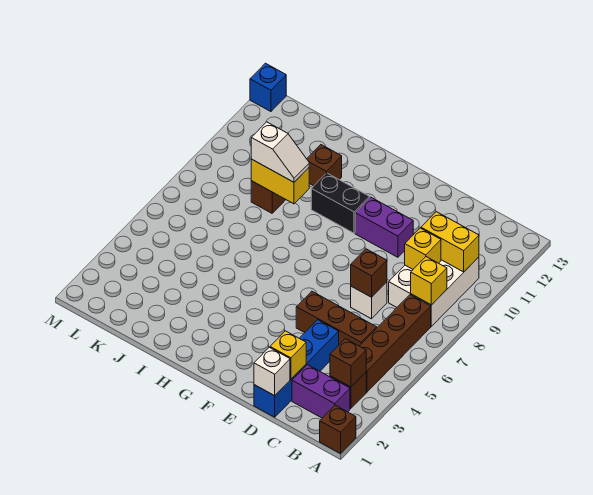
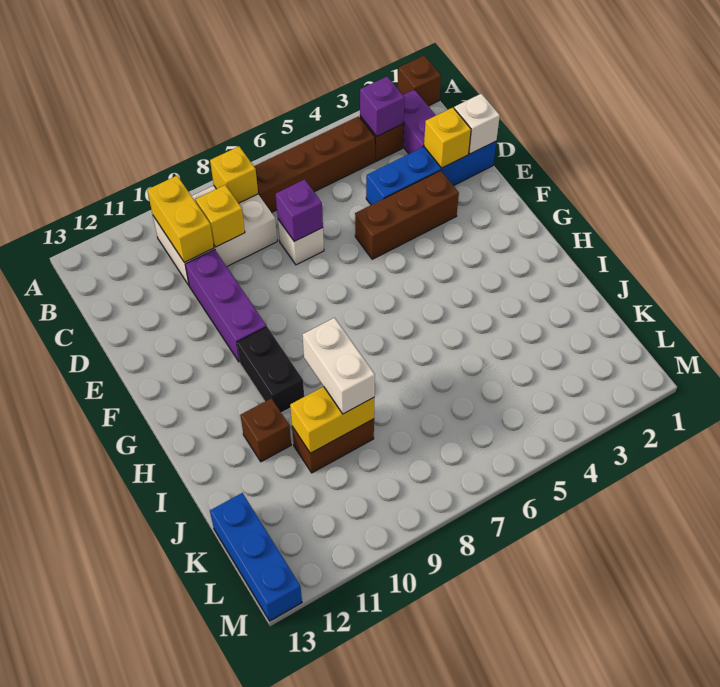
brown 1x1 brick [330,339,366,387] -> purple 1x1 brick [360,76,405,136]
brown 1x3 brick [296,291,377,346] -> brown 1x3 brick turned to [355,171,459,259]
brown 1x1 brick [351,249,387,297] -> purple 1x1 brick [276,179,323,241]
purple 1x2 brick [355,197,413,257] -> purple 1x3 brick [185,250,266,362]
yellow 1x2 brick [251,159,309,204] -> yellow 1x2 brick turned to [290,387,374,453]
white 1x2 slope [251,122,309,182] -> white 1x2 brick [302,318,375,414]
blue 1x1 brick [250,63,286,112] -> blue 1x3 brick [210,493,302,621]

